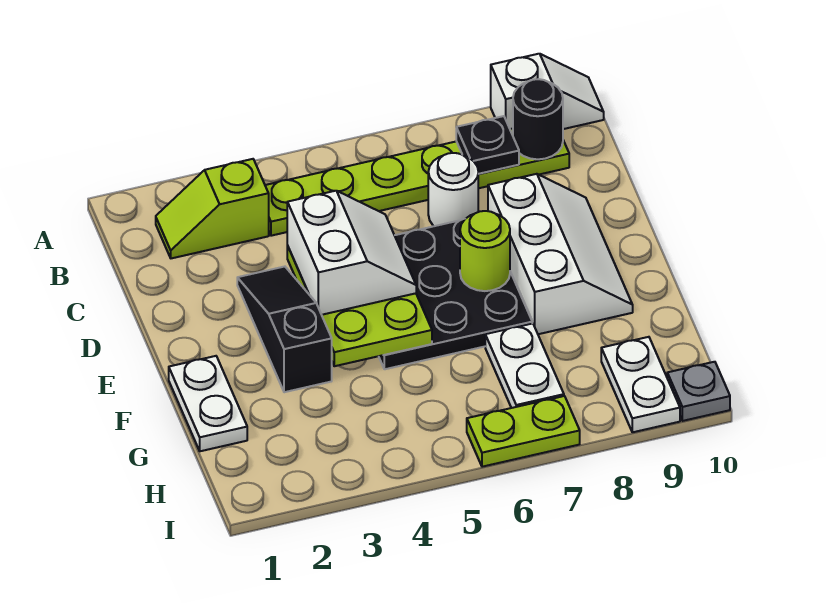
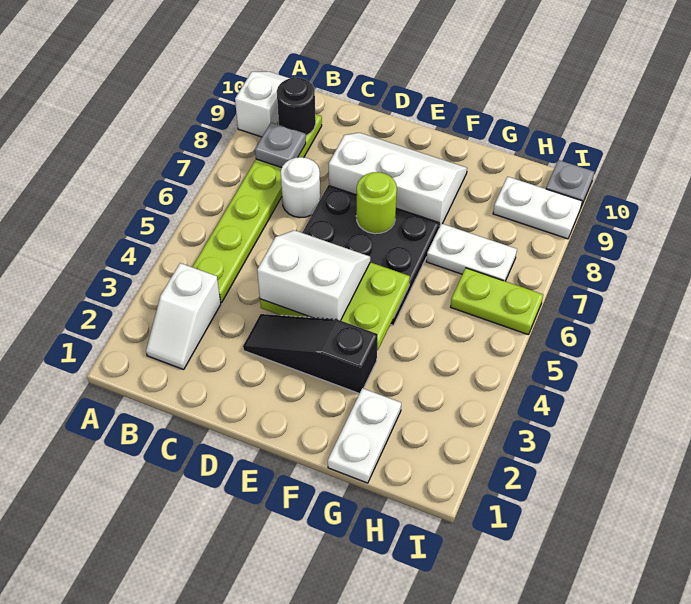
lime 1x2 slope [156,159,269,258] -> white 1x2 slope [146,263,221,369]
black 1x1 plate [456,116,519,174] -> grey 1x1 plate [255,122,306,168]
white 1x2 plate [169,356,247,451] -> white 1x2 plate turned to [328,388,401,483]
lime 1x2 plate [467,396,580,467] -> lime 1x2 plate turned to [451,268,543,335]

